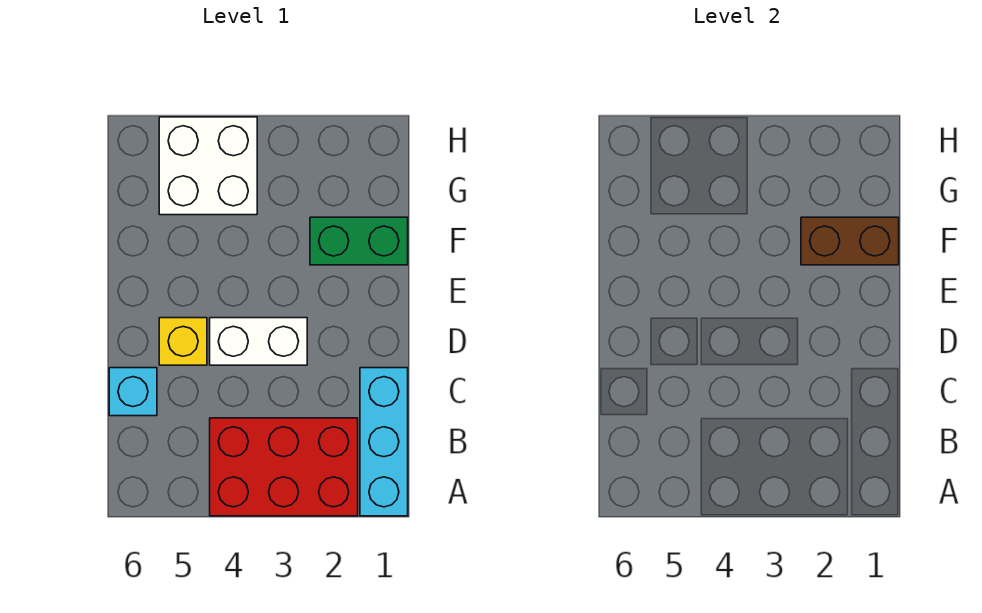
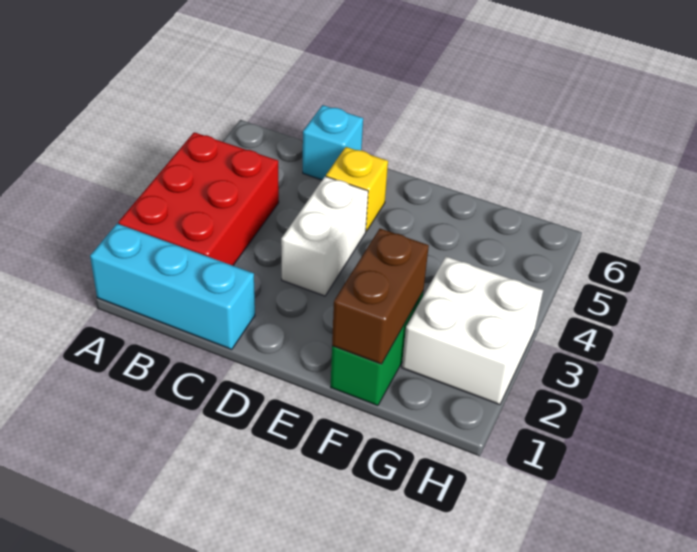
white 2x2 brick [159,117,257,215] -> white 2x2 brick moved to [402,257,543,405]

